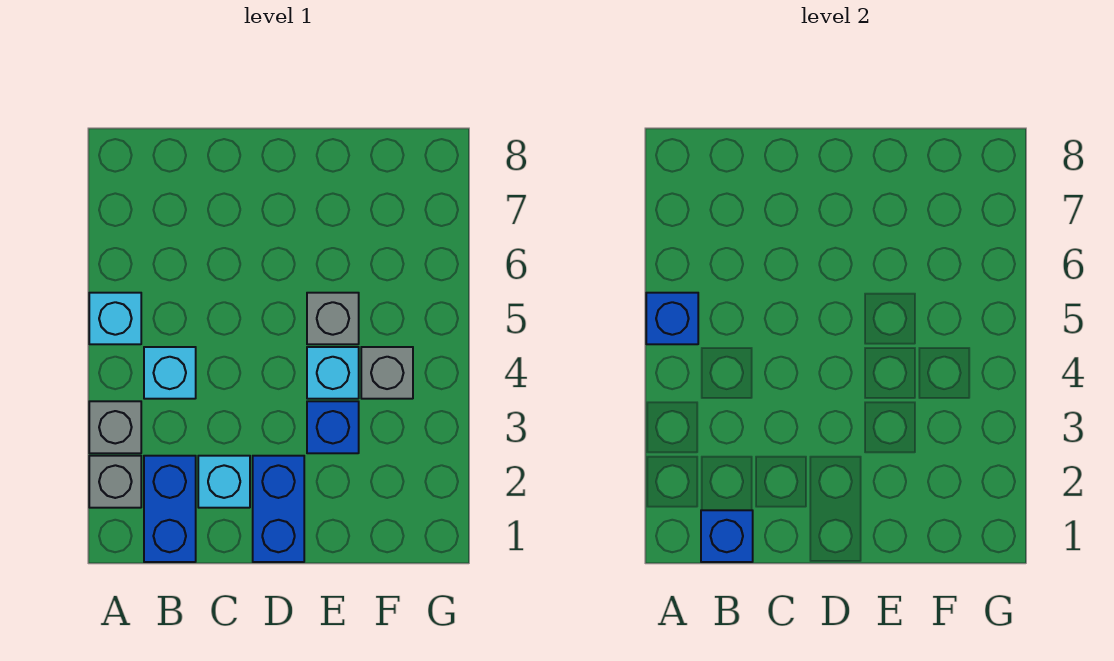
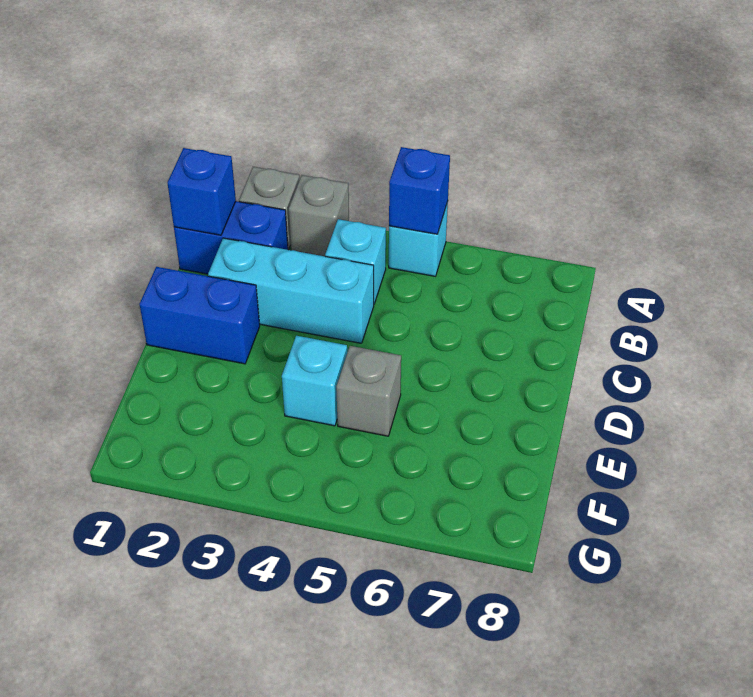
cyan 1x1 brick [198,456,250,508] -> cyan 1x3 brick [208,238,374,343]
blue 1x1 brick [307,401,359,453] -> none
grey 1x1 brick [361,347,413,399] -> none

